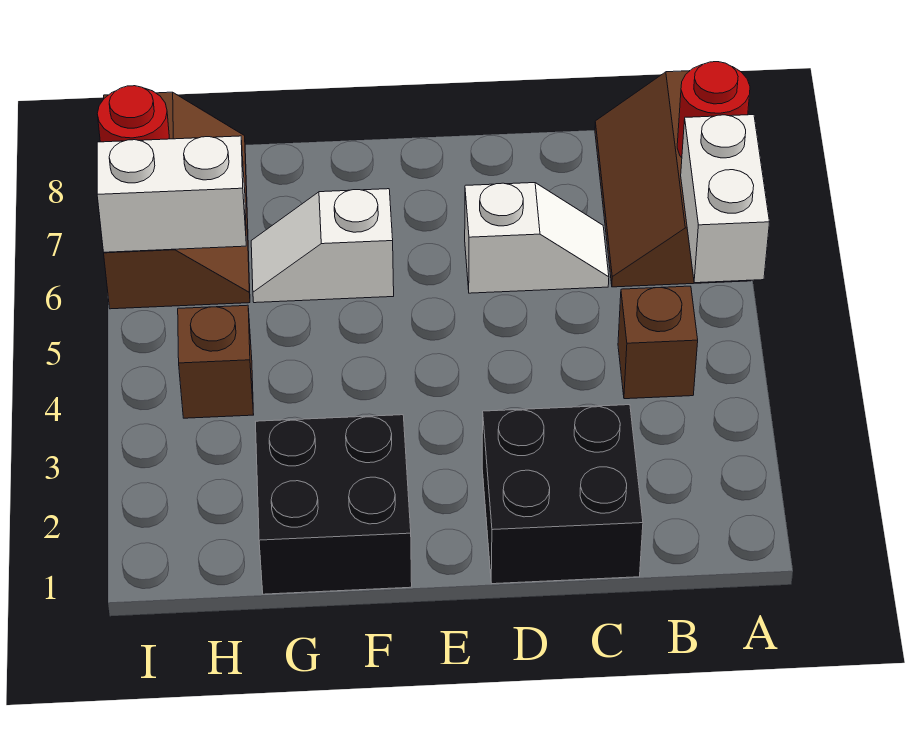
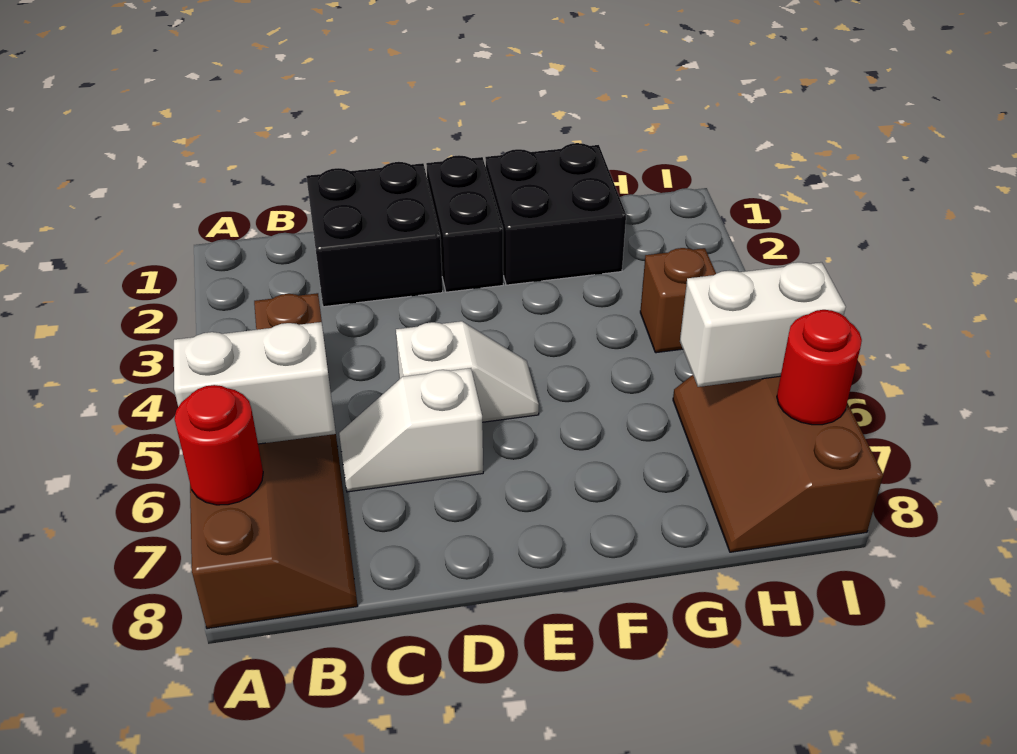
white 1x2 brick [681,115,770,283] -> white 1x2 brick turned to [174,322,336,444]
none -> black 1x2 brick [426,155,503,292]
white 1x2 slope [251,189,394,303] -> white 1x2 slope moved to [396,321,539,422]

